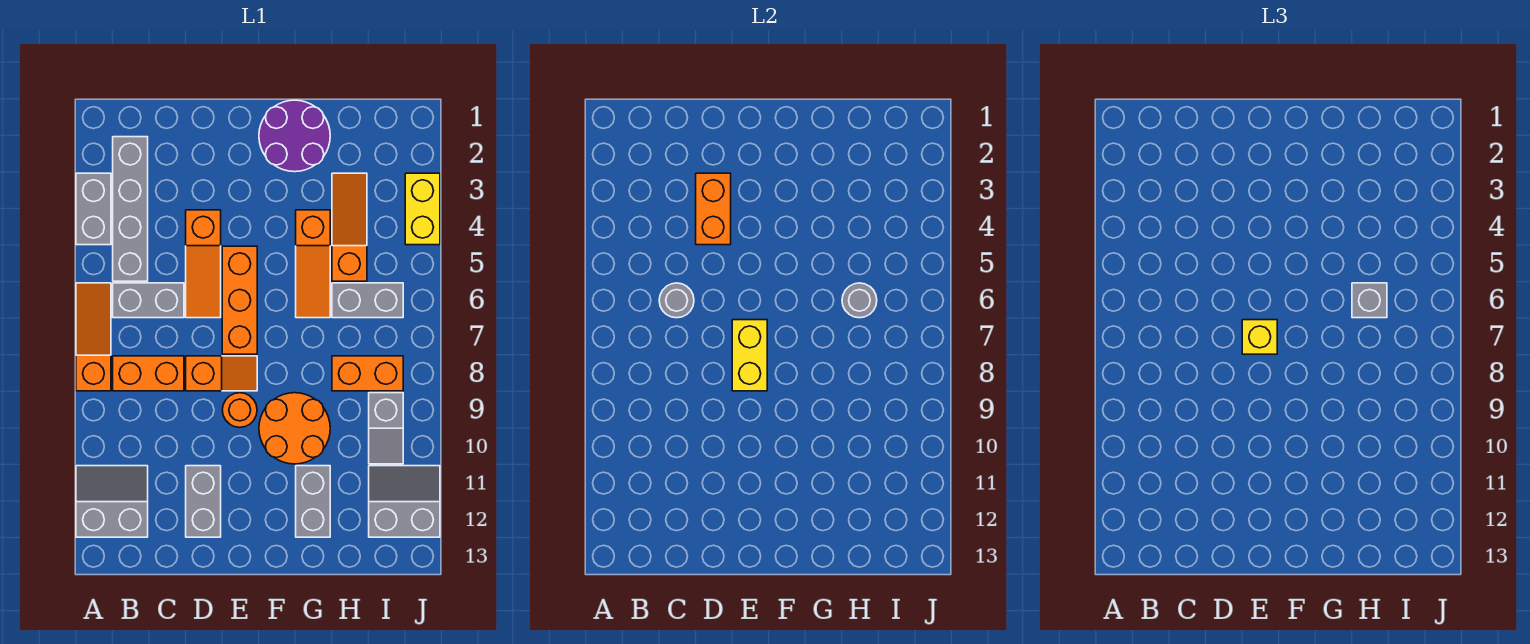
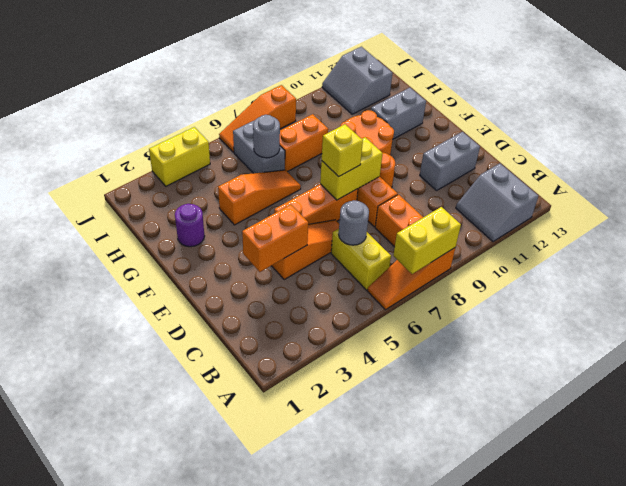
grey 1x2 brick [76,173,111,245] -> none
none -> yellow 1x2 brick [393,207,461,274]
grey 1x4 brick [113,137,148,281] -> none
grey 1x2 brick [113,283,184,318] -> yellow 1x2 brick [331,229,391,290]
purple 2x2 round brick [259,100,330,172] -> purple 1x1 round brick [175,204,204,247]
orange 1x3 slope [332,173,367,281] -> orange 1x3 slope moved to [219,85,296,152]
grey 1x1 brick [1352,283,1387,318] -> none
orange 1x2 brick [332,356,403,391] -> orange 1x2 brick turned to [280,114,328,172]
grey 1x2 slope [369,393,403,464] -> none

